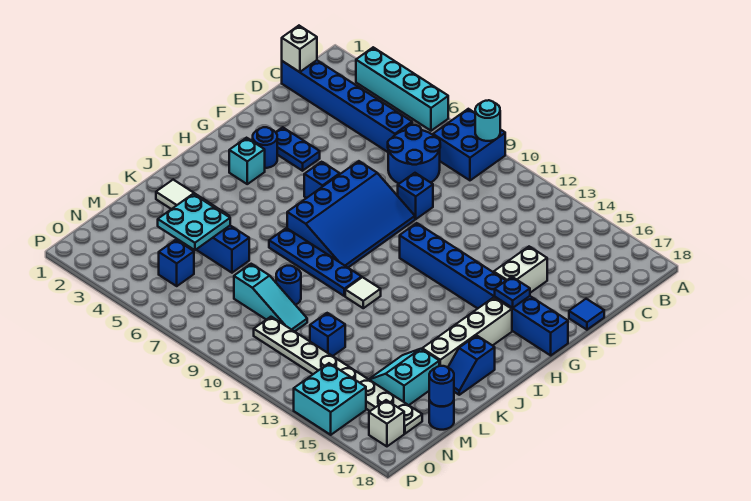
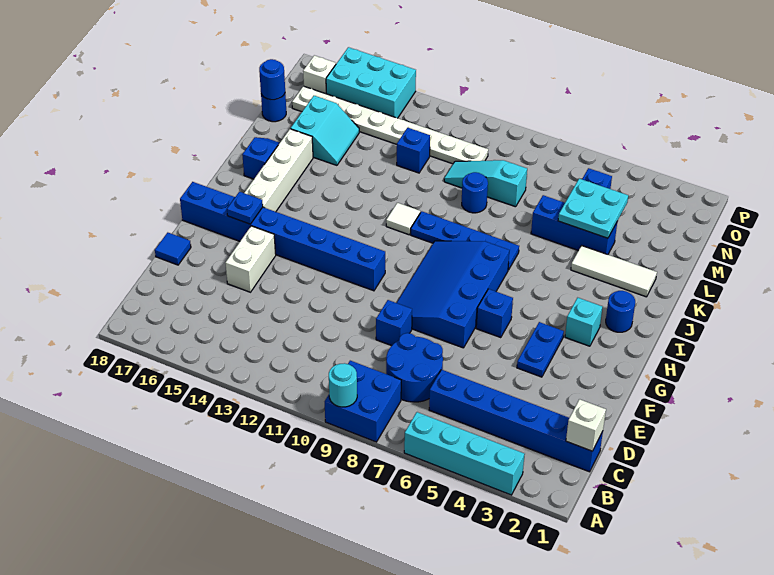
blue 1x2 plate [276,127,320,171] -> blue 1x2 plate turned to [517,322,564,377]
blue 1x1 round brick [253,127,277,168] -> blue 1x1 round brick moved to [606,291,635,332]
cyan 2x2 brick [294,363,366,435] -> cyan 2x3 brick [326,47,416,118]

